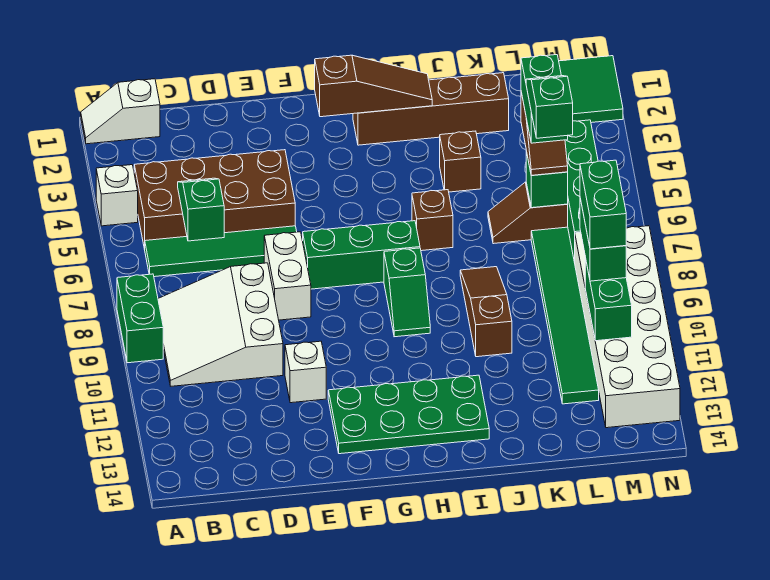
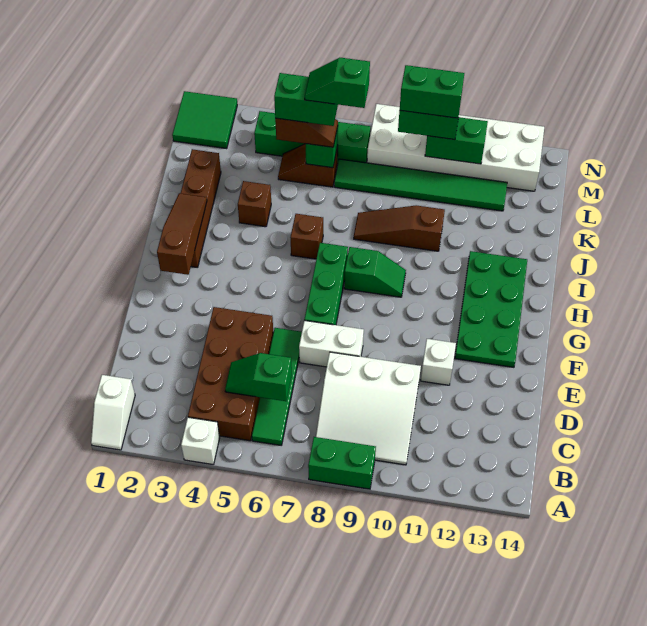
brown 1x2 slope [488,182,568,244] -> brown 1x2 slope turned to [278,144,338,187]

